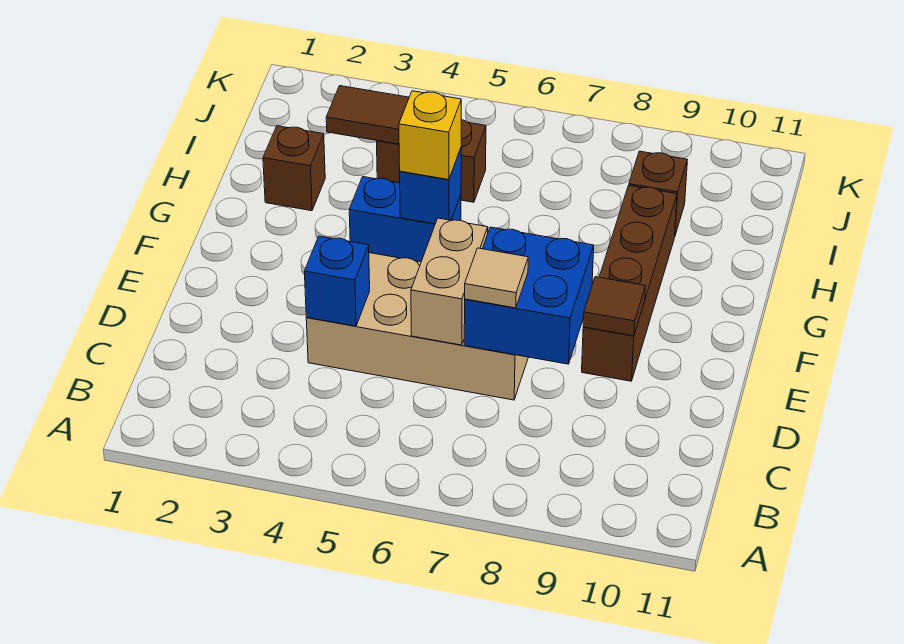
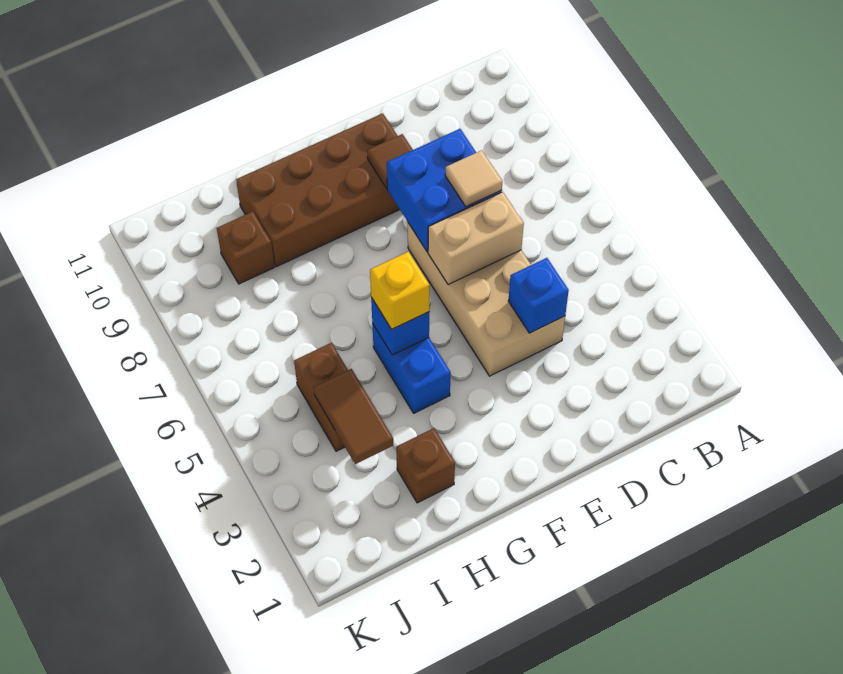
brown 1x4 brick [582,185,677,381] -> brown 2x4 brick [236,113,400,267]

